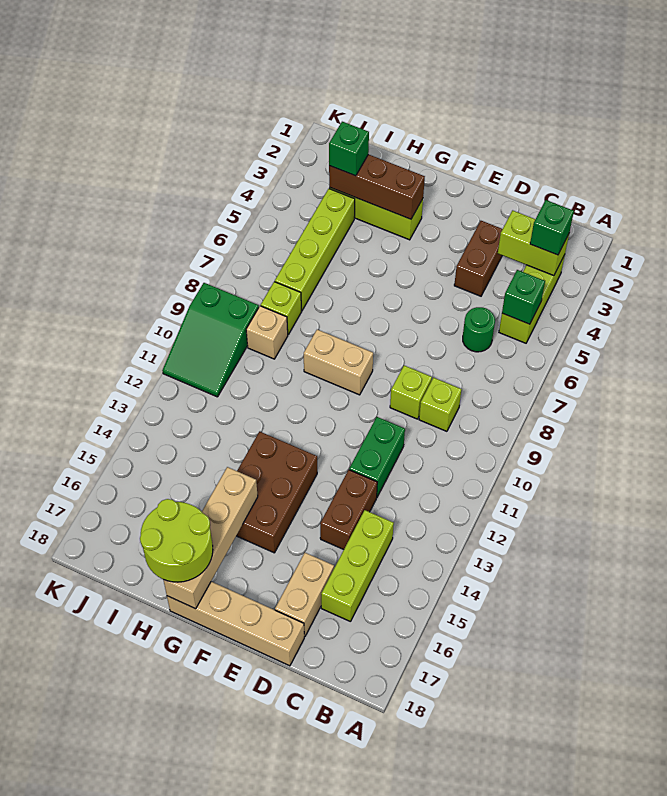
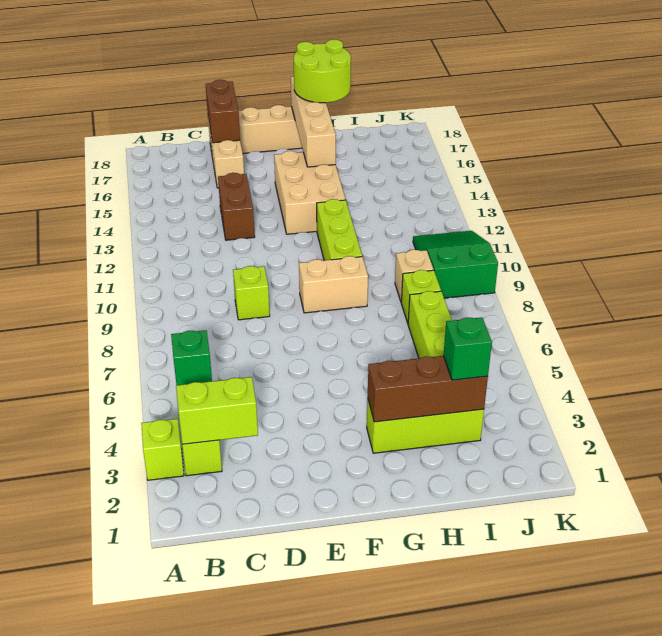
green 1x1 brick [530,200,574,255] -> none
green 1x1 round brick [463,307,495,352] -> none
lime 1x1 brick [419,378,462,431] -> lime 1x1 brick moved to [141,419,184,480]
lime 1x3 brick [321,510,394,622] -> lime 1x3 brick moved to [317,199,362,260]
brown 1x2 brick [454,221,502,296] -> brown 1x2 brick moved to [206,80,240,143]
green 1x2 brick [349,417,405,497] -> none
brown 2x3 brick [236,431,317,553] -> tan 2x3 brick [274,151,346,234]

